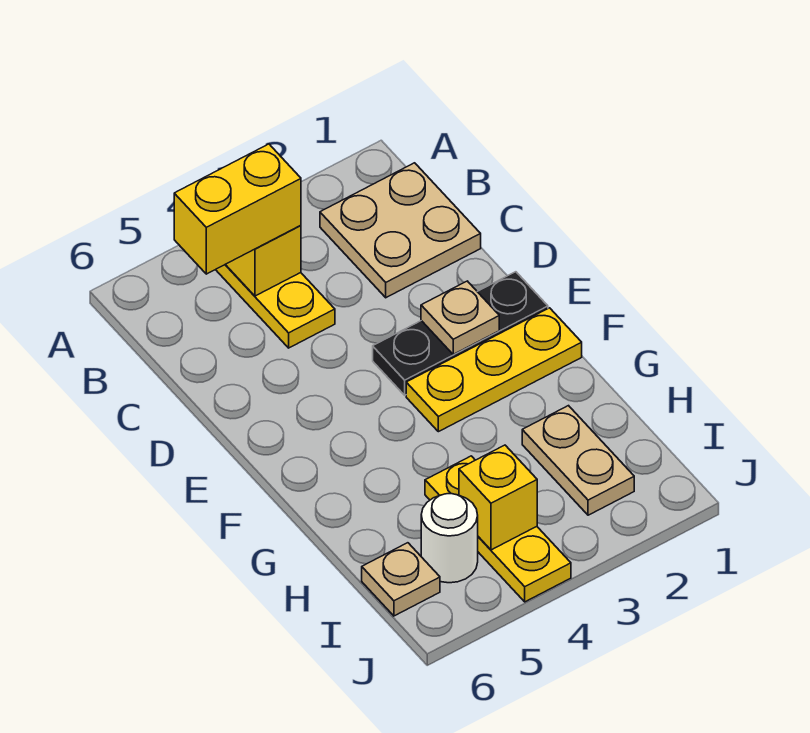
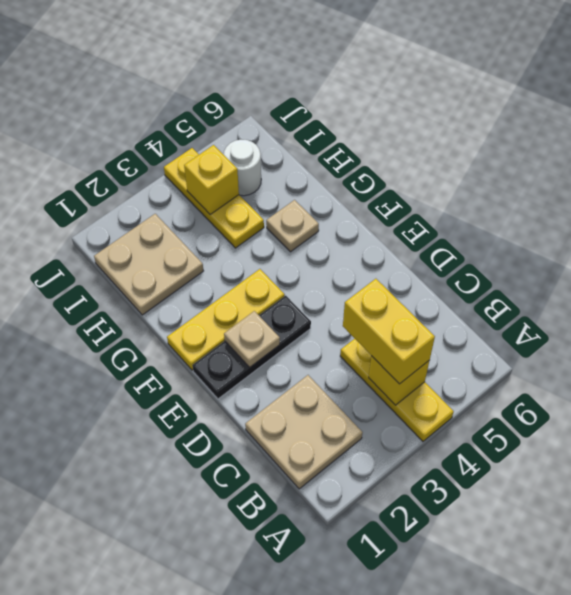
yellow 1x2 brick [174,144,301,274] -> yellow 1x2 brick turned to [343,279,435,384]
tan 1x2 plate [522,406,634,515] -> tan 2x2 plate [94,214,203,315]
tan 1x1 plate [362,543,440,616] -> tan 1x1 plate moved to [266,200,319,252]

